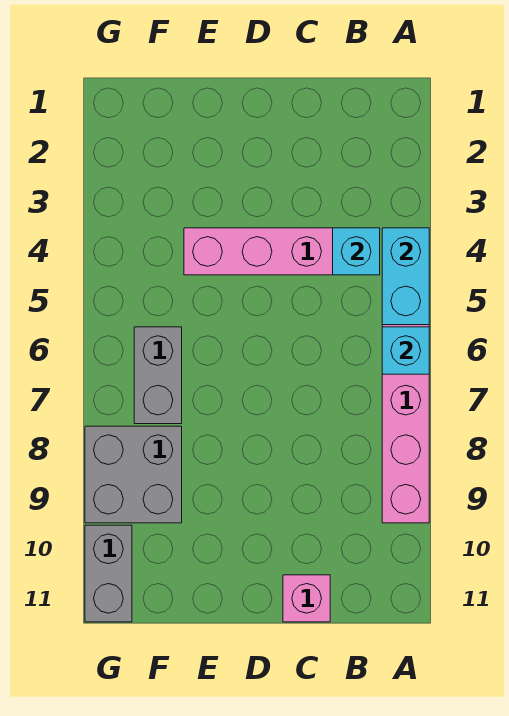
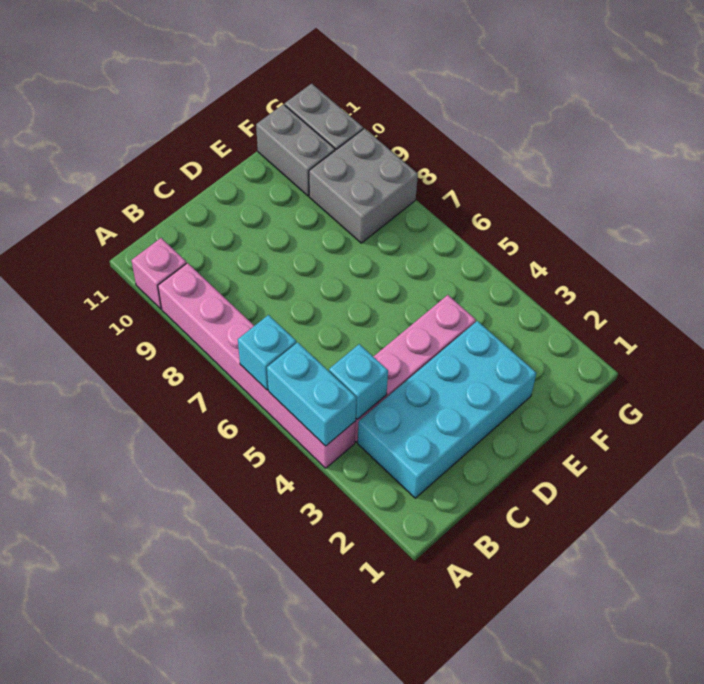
none -> cyan 2x4 brick [358,321,536,498]
pink 1x1 brick [283,575,330,622] -> pink 1x1 brick moved to [131,238,187,309]
grey 1x2 brick [134,327,182,424] -> grey 1x2 brick moved to [256,104,335,196]

